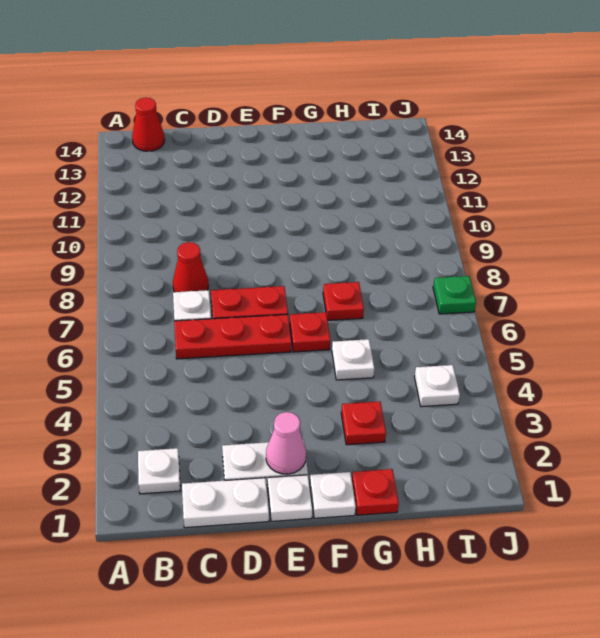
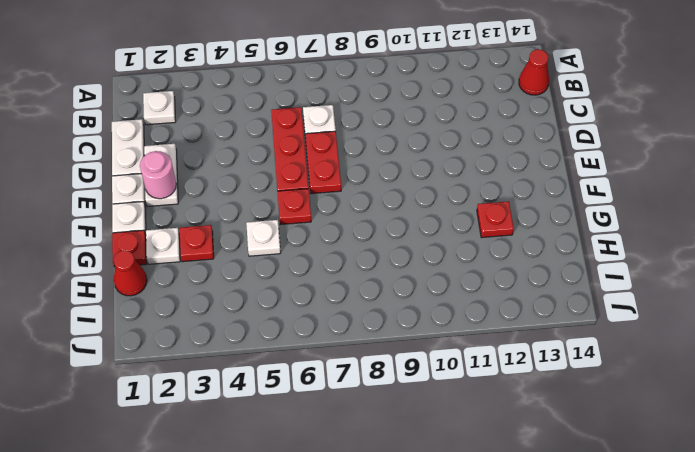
red 1x1 cone [173,242,208,292] -> red 1x1 cone moved to [113,250,147,296]
pink 1x1 cone [266,412,306,474] -> pink 1x1 round brick [140,151,176,199]
red 1x1 plate [323,282,364,320] -> red 1x1 plate moved to [477,201,514,238]
white 1x1 plate [414,365,460,407] -> white 1x1 plate moved to [146,228,180,264]
green 1x1 plate [433,276,476,314] -> none

